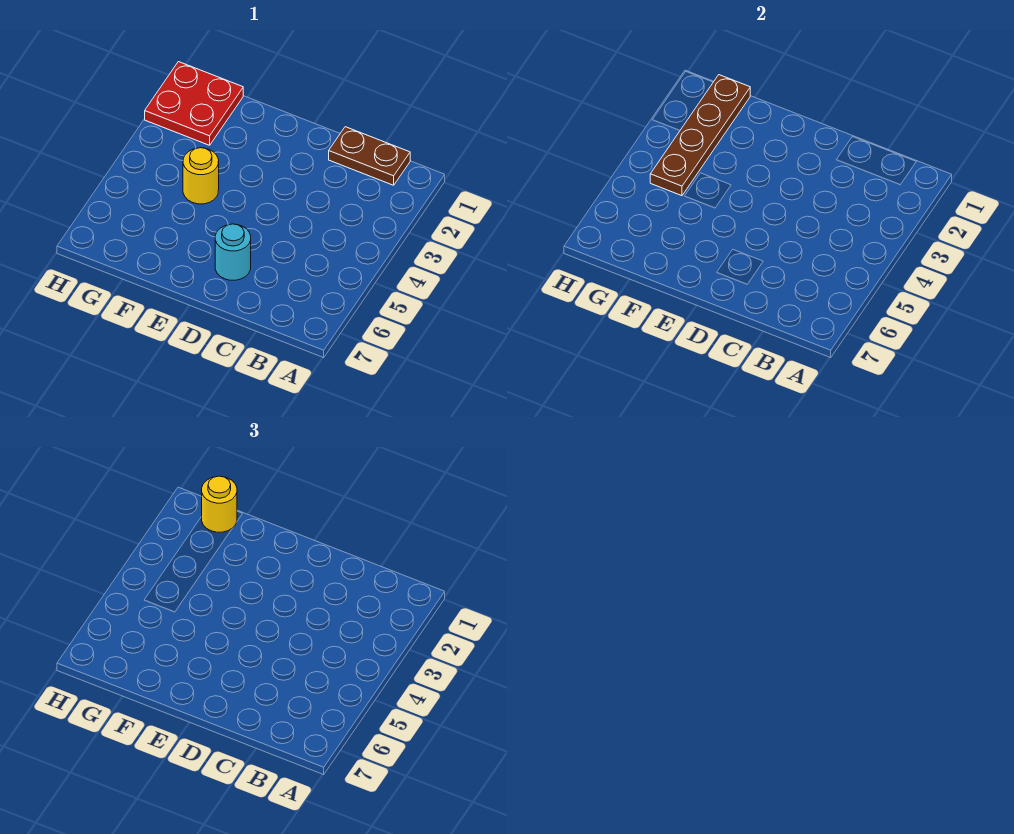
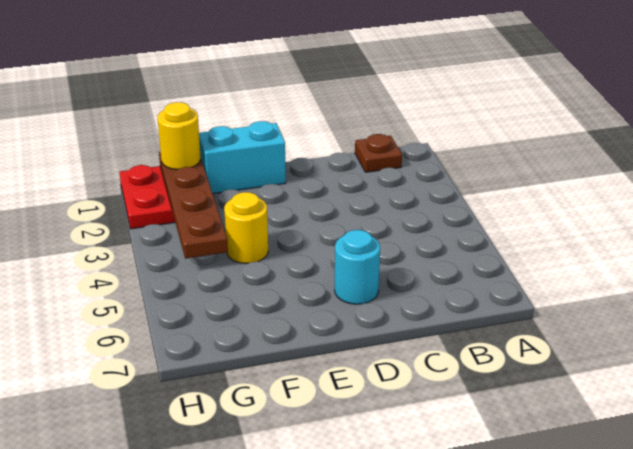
brown 1x2 plate [329,127,410,185] -> brown 1x1 plate [355,134,402,172]
none -> cyan 1x2 brick [199,121,286,193]

